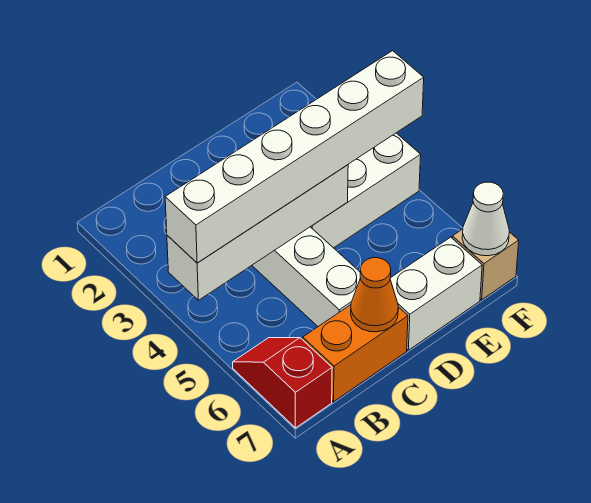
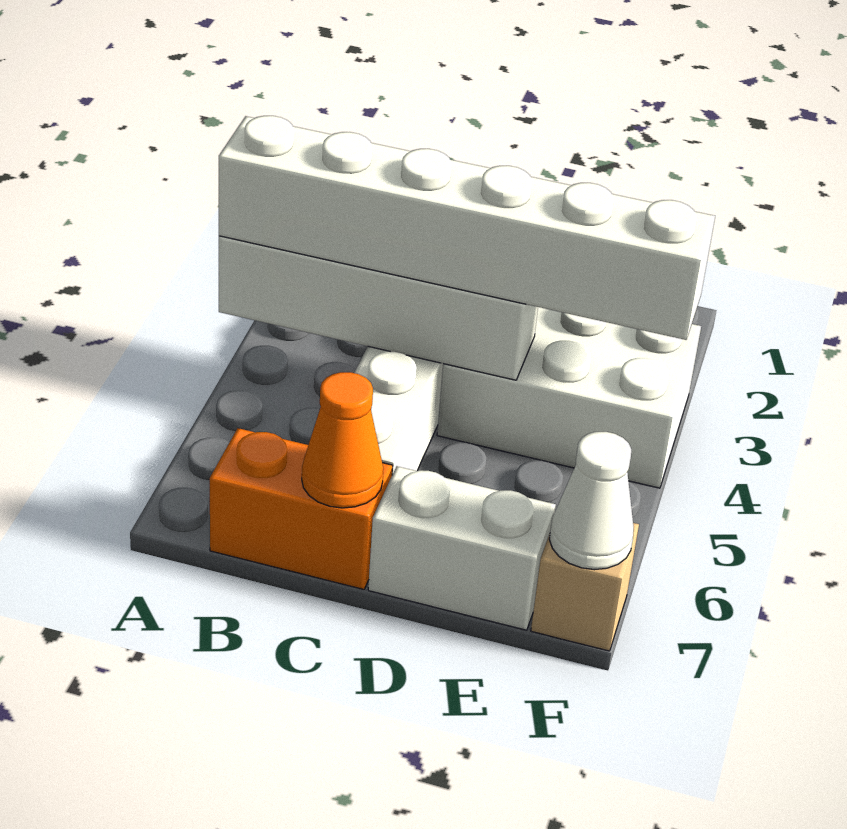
red 1x2 slope [233,338,332,428] -> none

